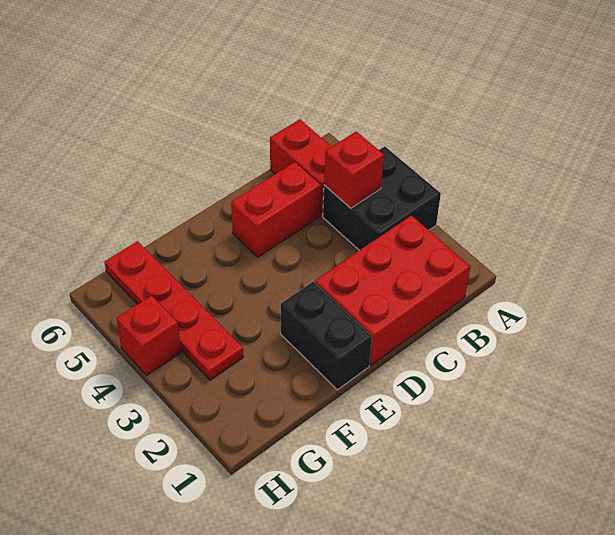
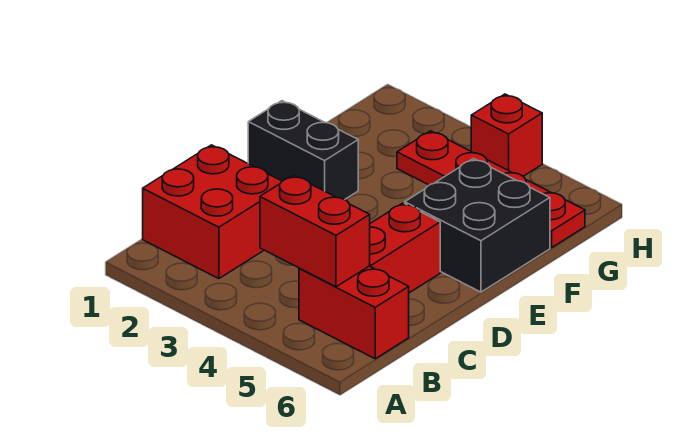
black 2x2 brick [323,146,441,250] -> black 2x2 brick moved to [405,159,550,292]
red 2x3 brick [315,215,470,365] -> red 2x2 brick [143,145,282,279]
red 1x1 brick [324,131,384,208] -> red 1x2 brick [260,175,370,287]

